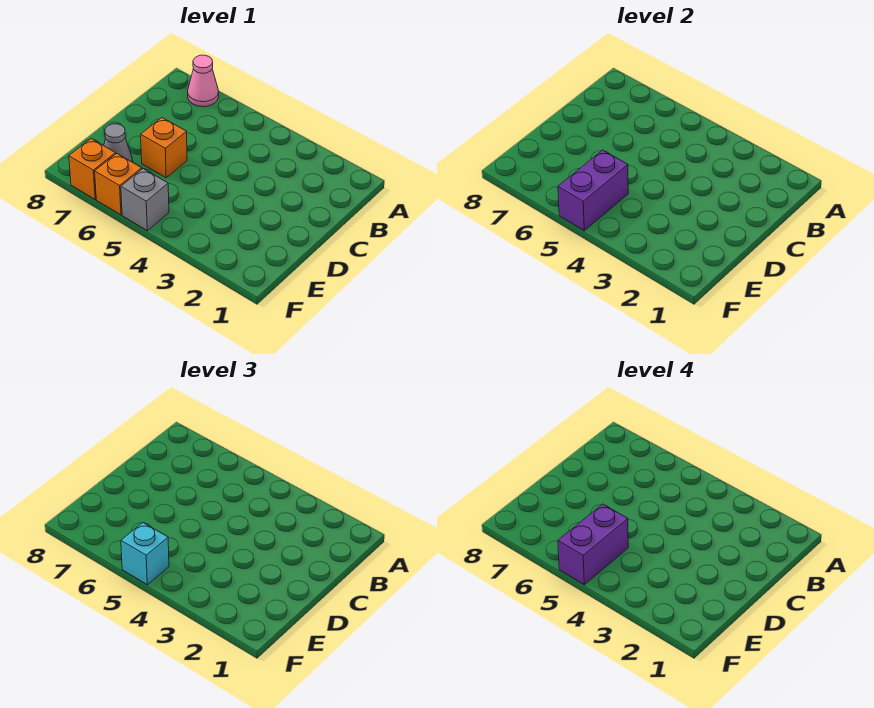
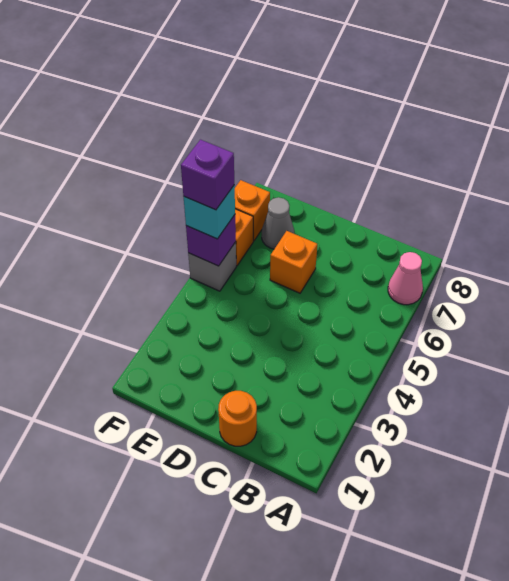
none -> orange 1x1 round brick [218,391,257,446]
purple 1x2 brick [558,150,628,231] -> purple 1x1 brick [186,215,236,266]
purple 1x2 brick [558,504,628,585] -> purple 1x1 brick [181,140,234,210]

